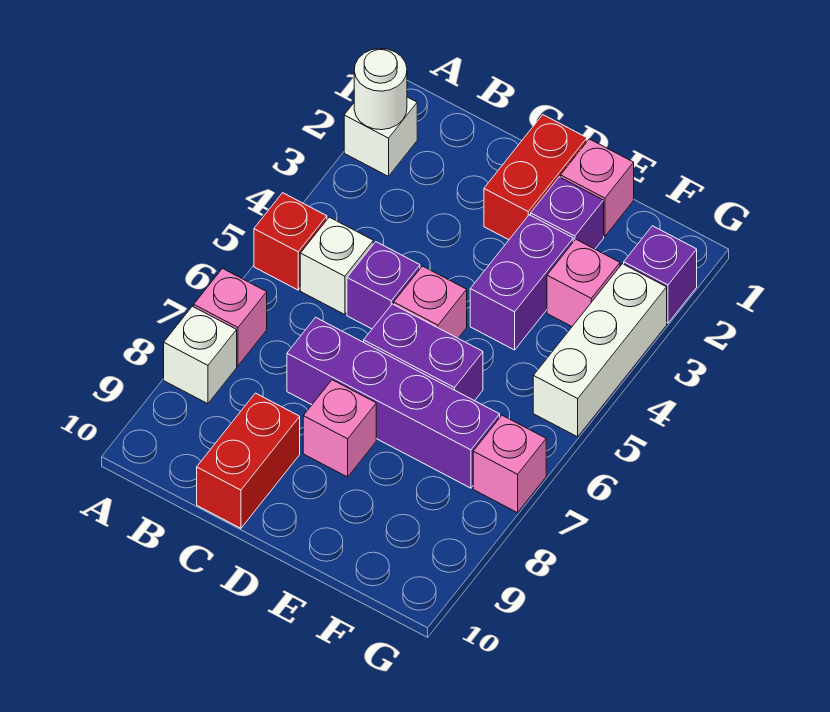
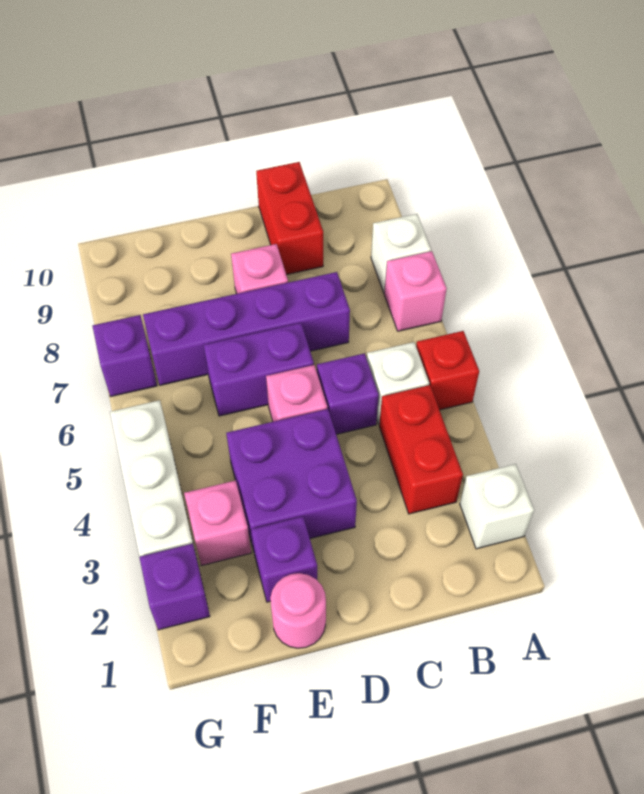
white 1x1 round brick [354,48,407,130] -> none
red 1x2 brick [484,115,587,240] -> red 1x2 brick moved to [379,385,463,514]
pink 1x1 brick [561,139,634,236] -> pink 1x1 round brick [270,573,326,648]
purple 1x2 brick [470,215,573,350] -> purple 2x2 brick [226,409,357,551]
pink 1x1 brick [473,415,546,513] -> purple 1x1 brick [93,315,157,397]

